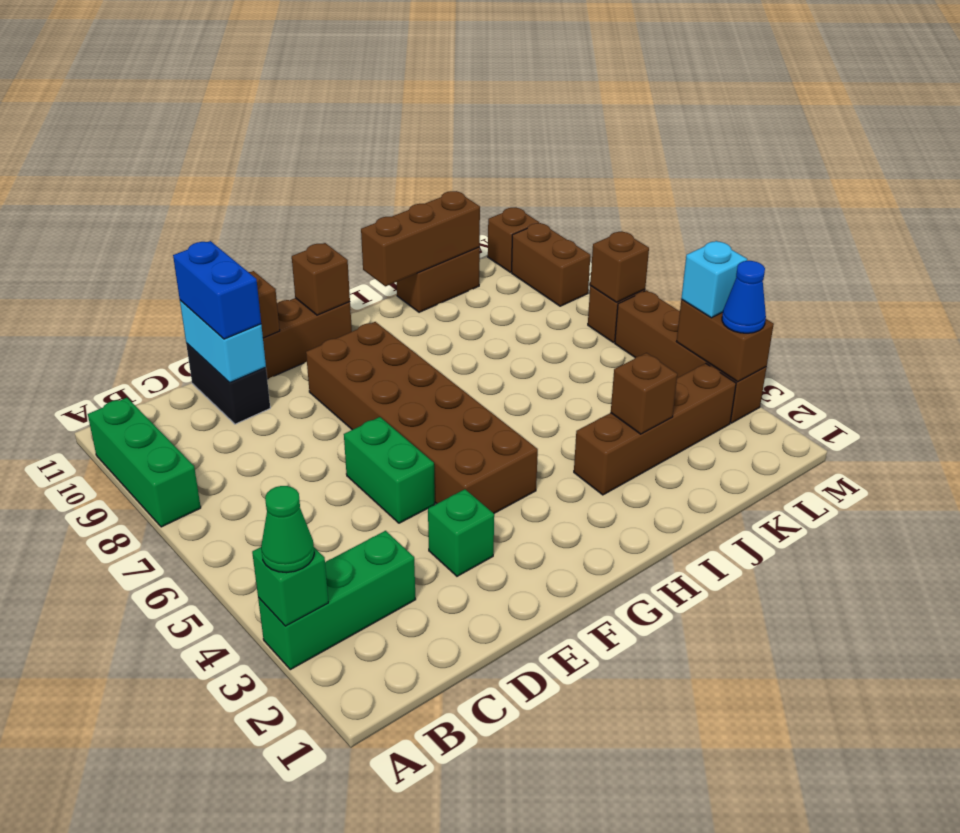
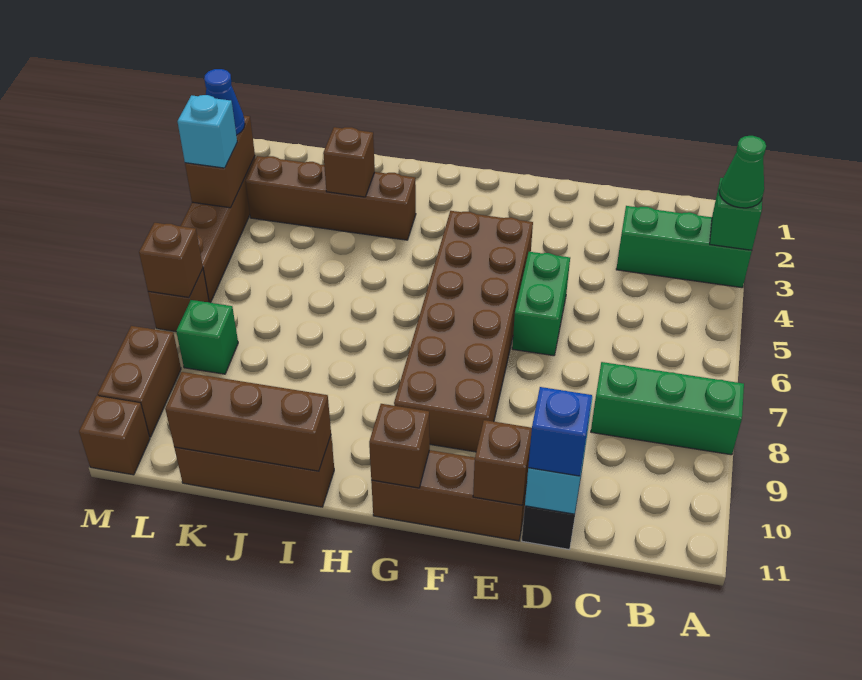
green 1x3 brick [88,398,201,527] -> green 1x3 brick turned to [591,362,744,455]
blue 1x2 brick [173,241,261,339] -> blue 1x1 brick [528,387,592,476]
green 1x1 brick [428,489,494,576] -> green 1x1 brick moved to [176,300,238,374]
brown 1x2 brick [397,247,480,312] -> brown 1x3 brick [174,436,334,507]

